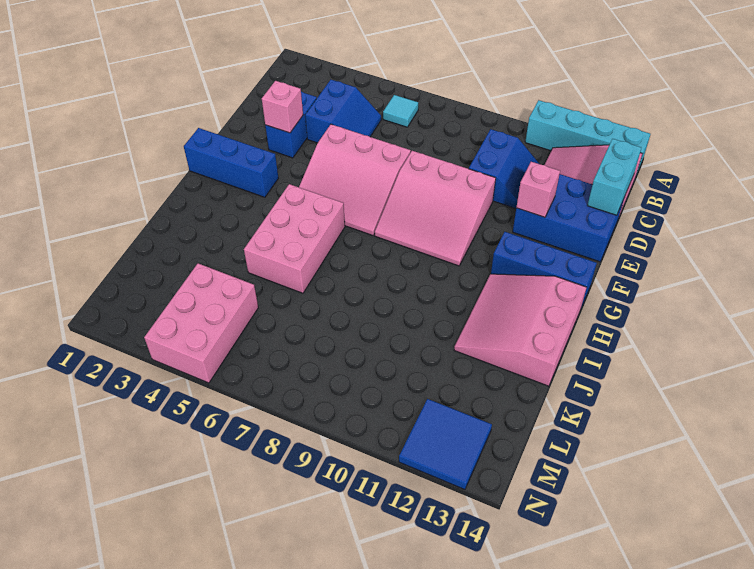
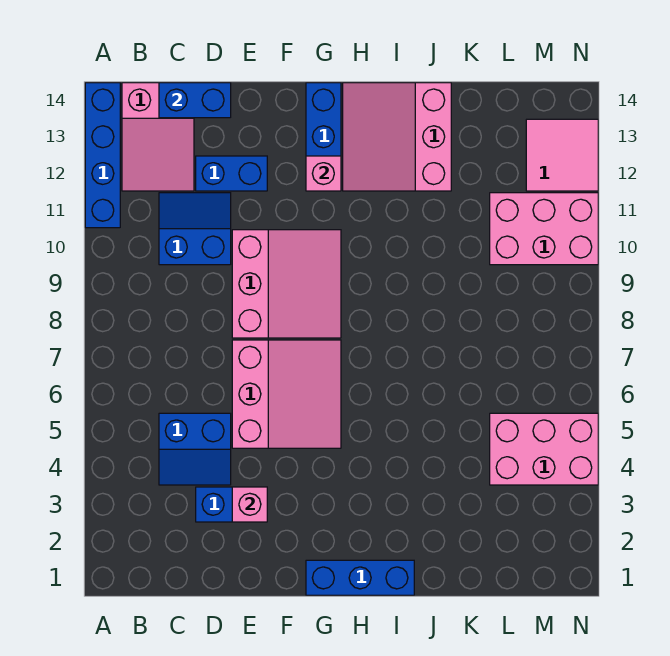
cyan 1x4 brick [525,100,650,175] -> blue 1x4 brick [85,83,120,228]
cyan 1x1 tile [383,95,418,127] -> none
blue 2x2 slope [305,80,381,143] -> blue 2x2 slope turned to [159,413,231,485]
cyan 1x2 brick [587,139,641,215] -> blue 1x2 brick [159,83,231,118]
blue 2x3 brick [513,174,625,262] -> blue 1x2 brick [196,156,267,191]
pink 1x1 brick [516,162,560,217] -> pink 1x1 brick moved to [306,156,341,191]
blue 1x3 brick [184,128,278,197] -> blue 1x3 brick turned to [306,560,414,595]
pink 2x3 brick [244,184,345,293] -> pink 2x3 brick moved to [490,193,598,265]
pink 3x3 slope [454,274,587,386] -> pink 3x3 slope turned to [343,83,451,191]
blue 2x2 tile [399,399,492,489] -> pink 2x2 tile [526,119,598,191]

